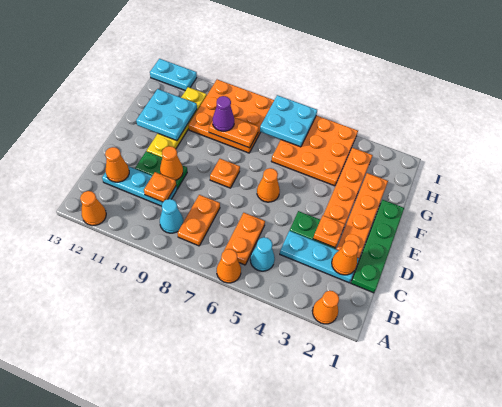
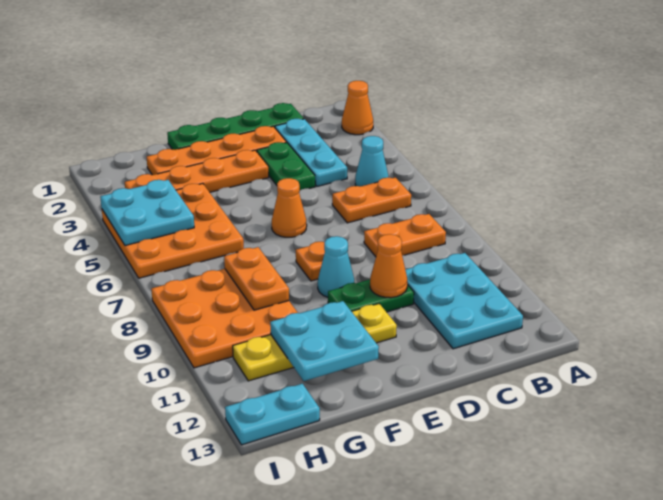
orange 1x1 cone [217,249,241,283] -> none
orange 1x1 cone [80,191,106,226] -> none
cyan 1x1 cone [160,199,183,233] -> cyan 1x1 cone moved to [318,236,354,297]
orange 1x1 cone [332,241,359,275] -> none
cyan 1x3 plate [102,166,177,206] -> cyan 2x3 plate [405,253,523,349]
orange 1x1 plate [144,172,176,202] -> none
orange 1x1 cone [105,147,129,182] -> none
orange 1x1 plate [313,216,345,248] -> none
green 1x2 plate [135,151,187,189] -> green 1x2 plate turned to [328,280,414,312]
purple 1x1 cone [213,96,234,131] -> none
cyan 2x2 plate [260,95,317,147] -> cyan 2x2 plate moved to [100,180,194,246]
cyan 1x2 plate [150,59,197,91] -> cyan 1x2 plate turned to [225,384,320,445]

